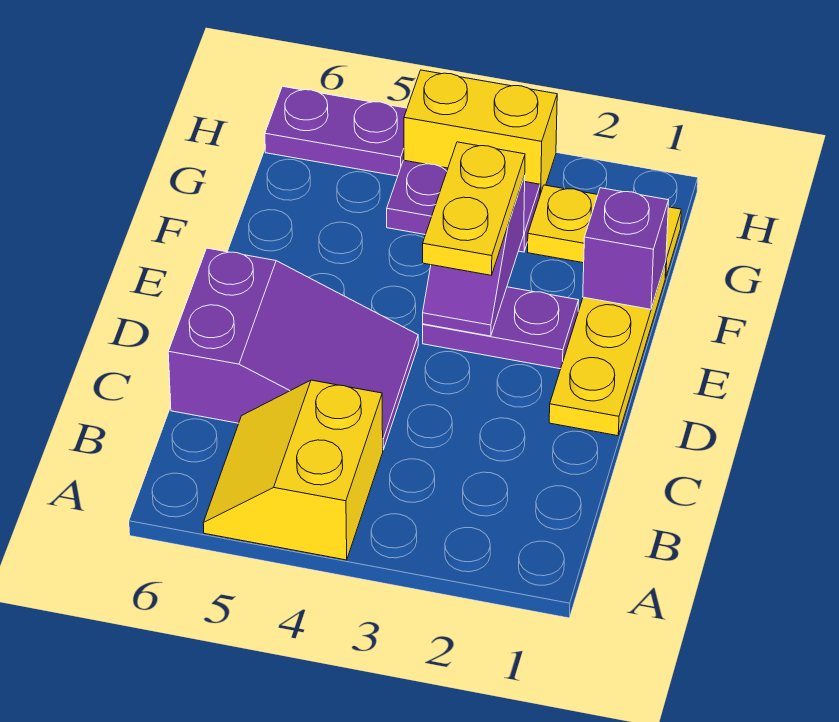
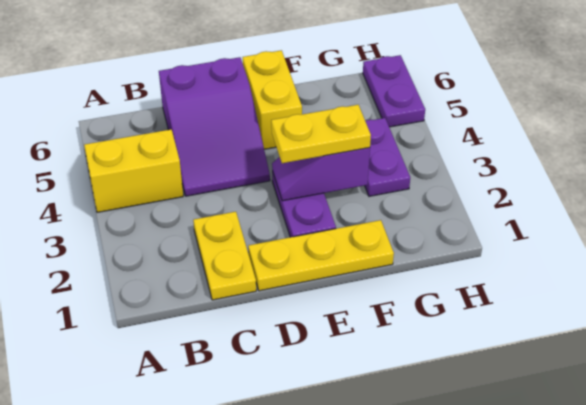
purple 1x1 brick [583,188,669,309] -> none
yellow 1x2 plate [528,185,681,277] -> yellow 1x2 plate moved to [193,212,256,300]
yellow 1x2 brick [404,70,557,195] -> yellow 1x2 brick moved to [243,50,302,149]

